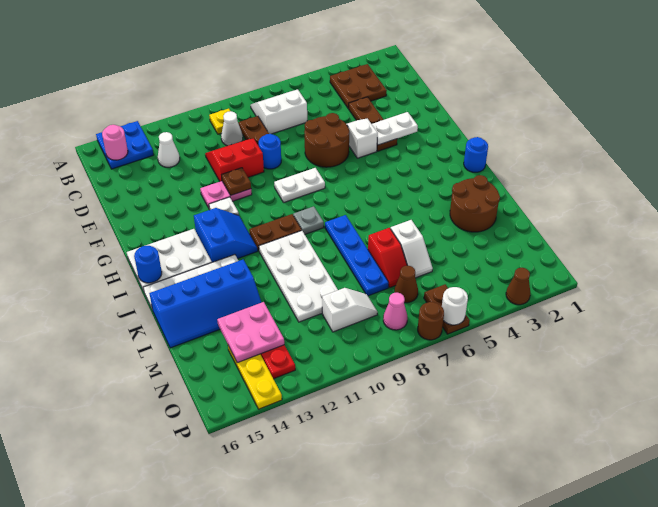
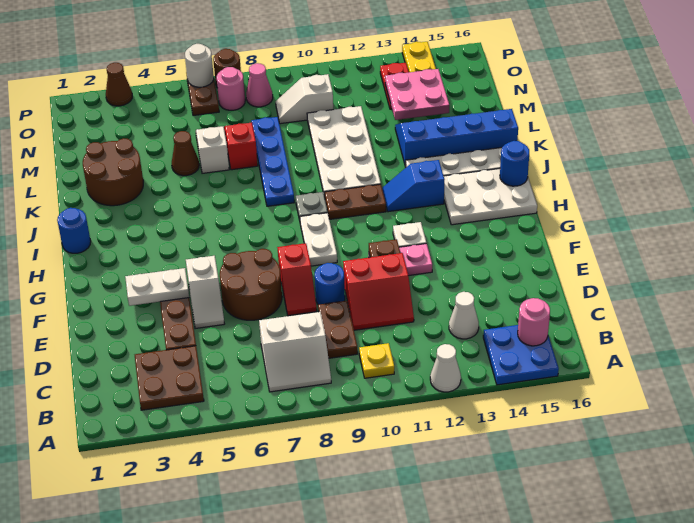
white 1x1 cone [221,111,243,146] -> white 1x1 cone moved to [430,344,461,392]
none -> red 1x2 slope [277,243,317,316]
white 1x2 plate [274,168,325,203] -> white 1x2 plate turned to [300,213,337,266]
blue 2x2 slope [194,208,258,262] -> blue 1x2 slope [382,160,445,212]
brown 1x1 cone [394,266,418,303] -> brown 1x1 cone moved to [172,131,199,176]
none -> pink 1x1 round brick [217,67,245,110]

